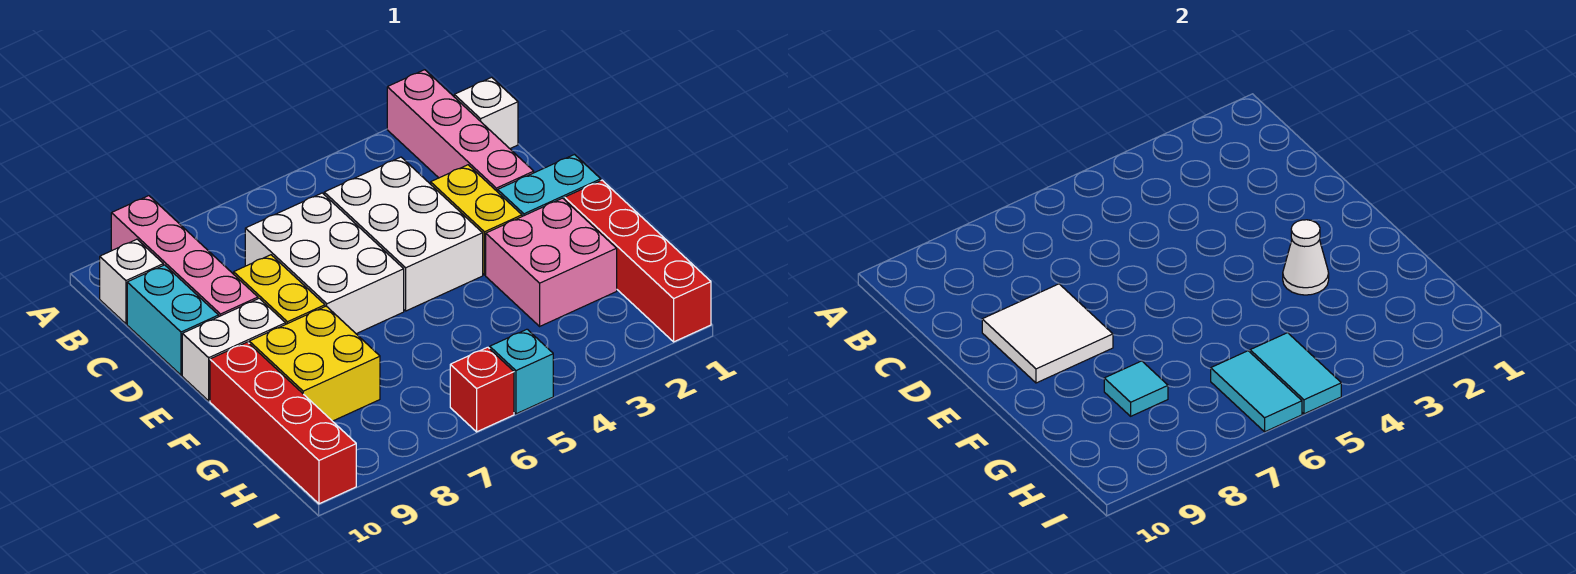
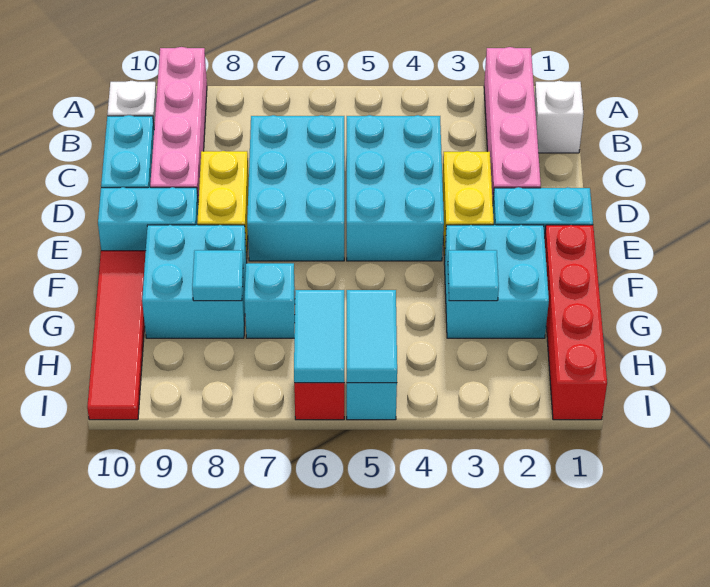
white 2x3 brick [324,157,483,311] -> cyan 2x3 brick [347,115,444,261]
white 2x3 brick [245,193,404,334] -> cyan 2x3 brick [247,115,344,261]
white 2x2 tile [982,284,1113,383] -> none
white 1x2 brick [182,298,286,401] -> cyan 1x2 brick [98,187,198,251]
pink 2x2 brick [486,198,617,326] -> cyan 2x2 brick [444,225,549,338]
white 1x1 cone [1283,220,1329,295] -> none
yellow 2x2 brick [249,306,380,421] -> cyan 2x2 brick [142,225,247,338]
red 1x4 brick [210,342,356,504] -> red 1x4 tile [87,251,146,420]
none -> cyan 1x1 tile [448,250,499,301]
none -> cyan 1x1 brick [244,263,295,338]

